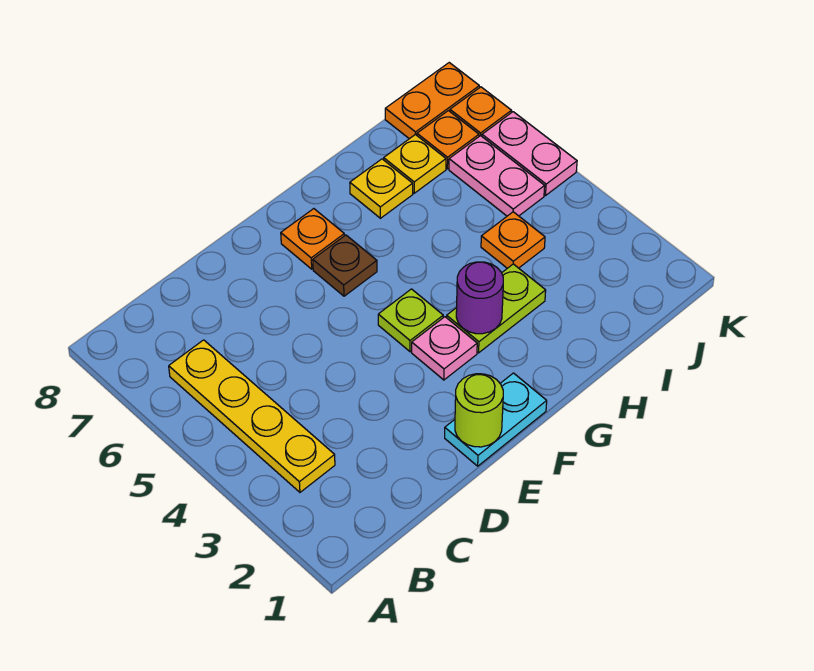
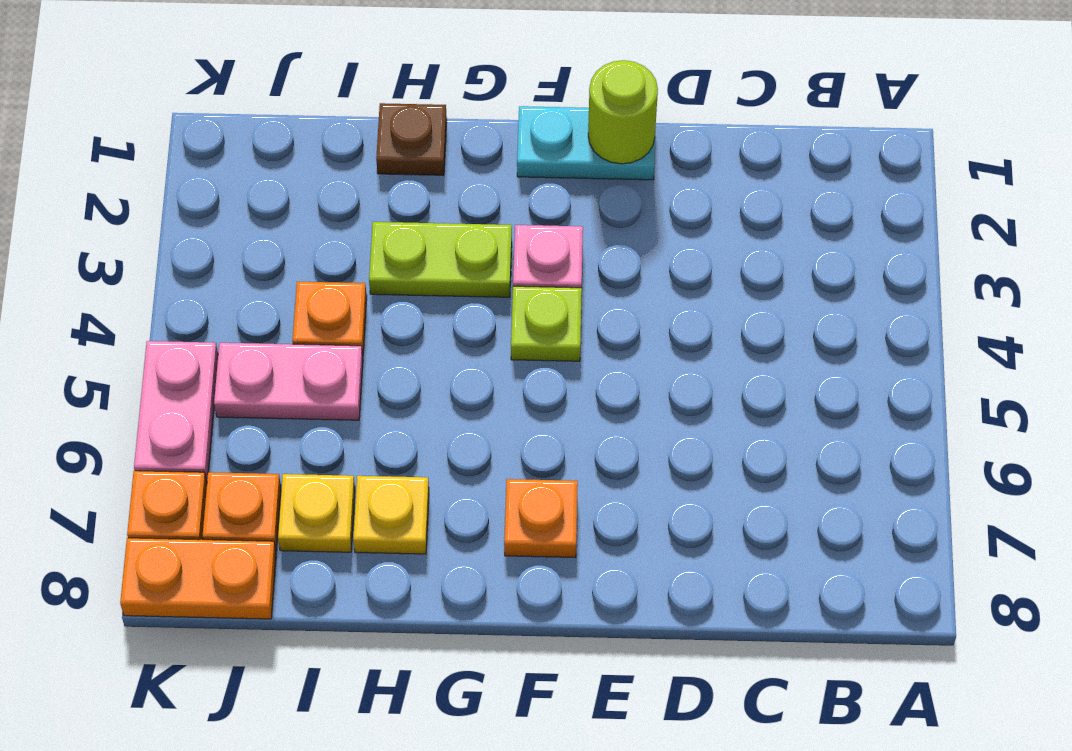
yellow 1x4 plate [169,340,335,492] -> none
brown 1x1 plate [313,235,377,296] -> brown 1x1 plate moved to [376,103,447,175]
purple 1x1 round brick [456,262,503,334] -> none
pink 1x2 plate [449,136,545,216] -> pink 1x2 plate turned to [214,343,363,420]

